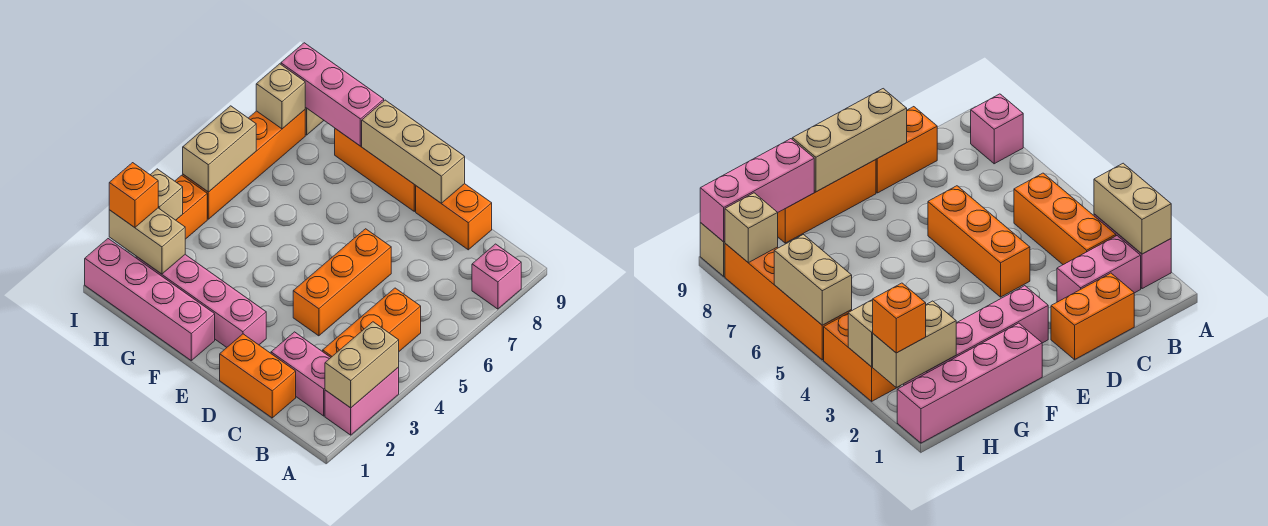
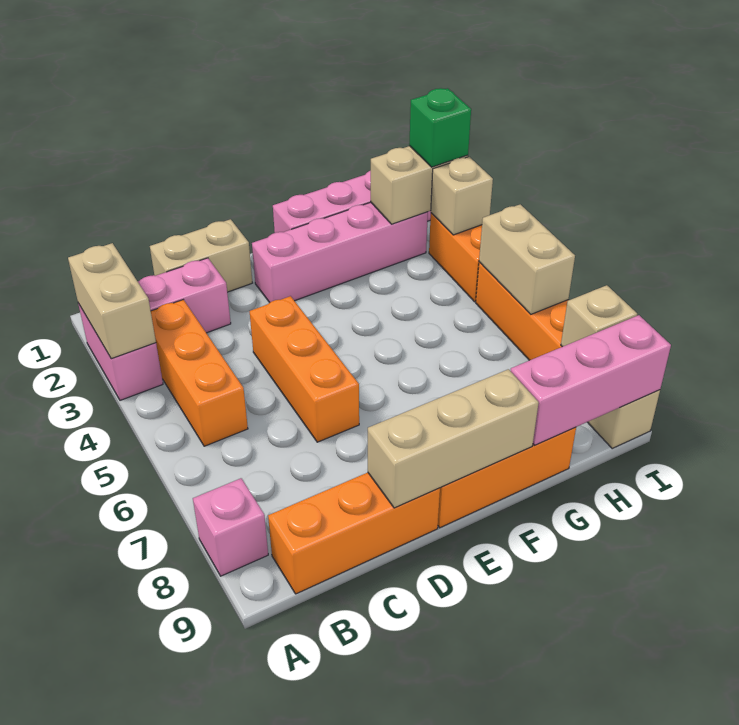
orange 1x2 brick [220,334,296,418] -> tan 1x2 brick [150,219,252,292]
orange 1x2 brick [416,184,492,250] -> orange 1x3 brick [268,473,440,594]
orange 1x1 brick [109,163,158,228] -> green 1x1 brick [409,88,471,167]

